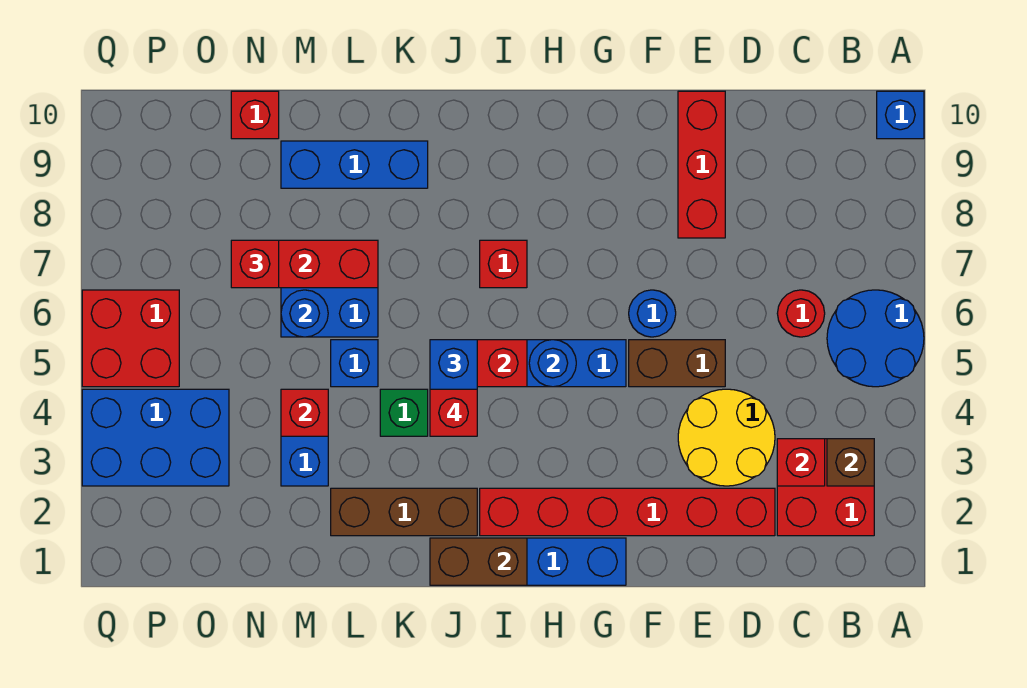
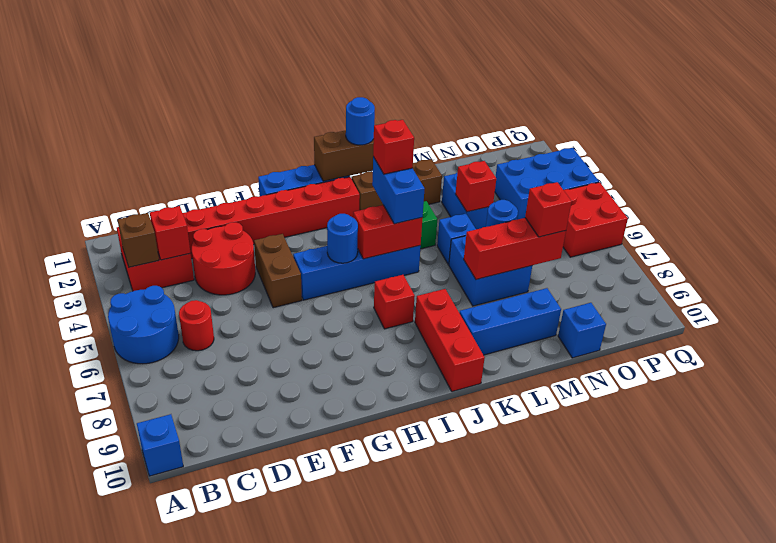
yellow 2x2 round brick [678,389,775,486] -> red 2x2 round brick [192,222,255,295]
brown 1x2 brick [629,340,725,387] -> brown 1x2 brick turned to [254,234,302,308]
red 1x3 brick [678,91,725,238] -> red 1x3 brick moved to [415,289,485,392]
blue 1x1 round brick [629,290,676,337] -> blue 1x1 round brick moved to [346,97,375,145]
red 1x1 brick [231,91,279,139] -> blue 1x1 brick [558,303,606,358]

